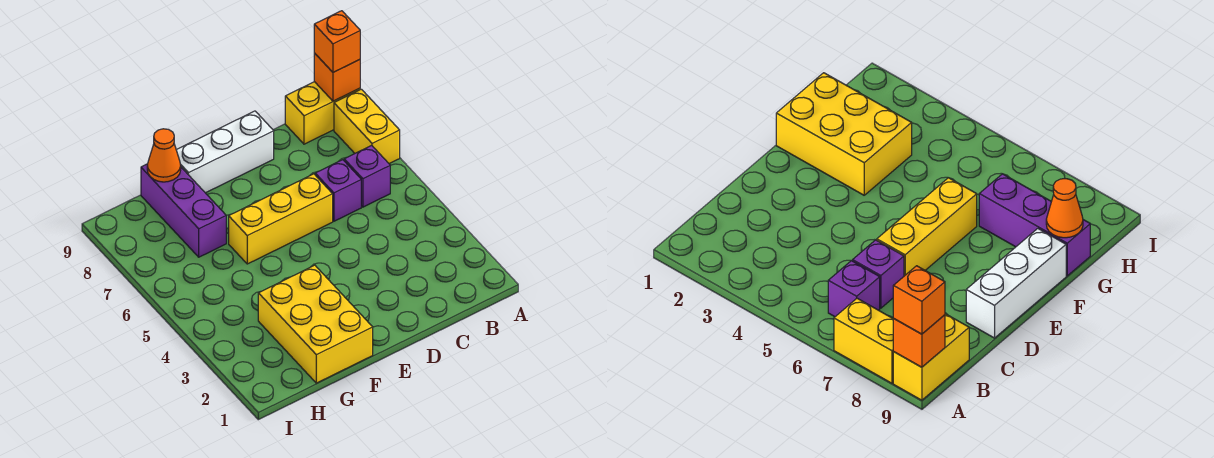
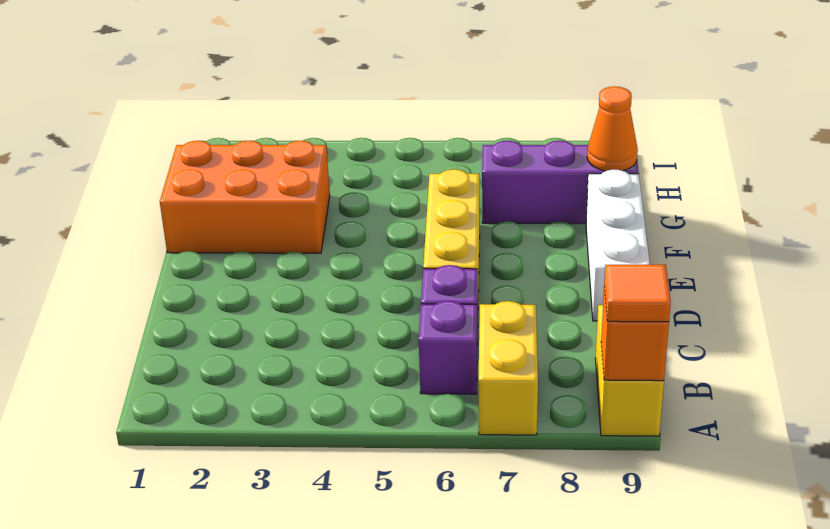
yellow 1x2 brick [334,89,400,164] -> yellow 1x2 brick turned to [478,301,538,435]
orange 1x1 brick [314,11,360,72] -> orange 1x1 tile [604,265,671,322]
yellow 2x3 brick [258,265,373,383] -> orange 2x3 brick [160,141,330,253]

